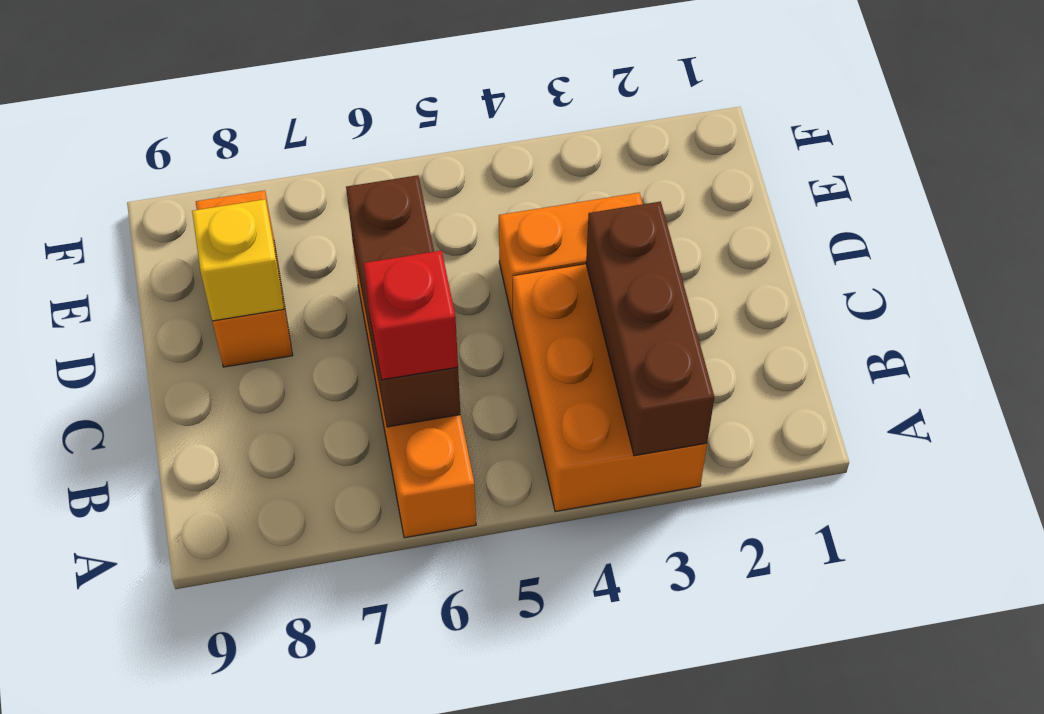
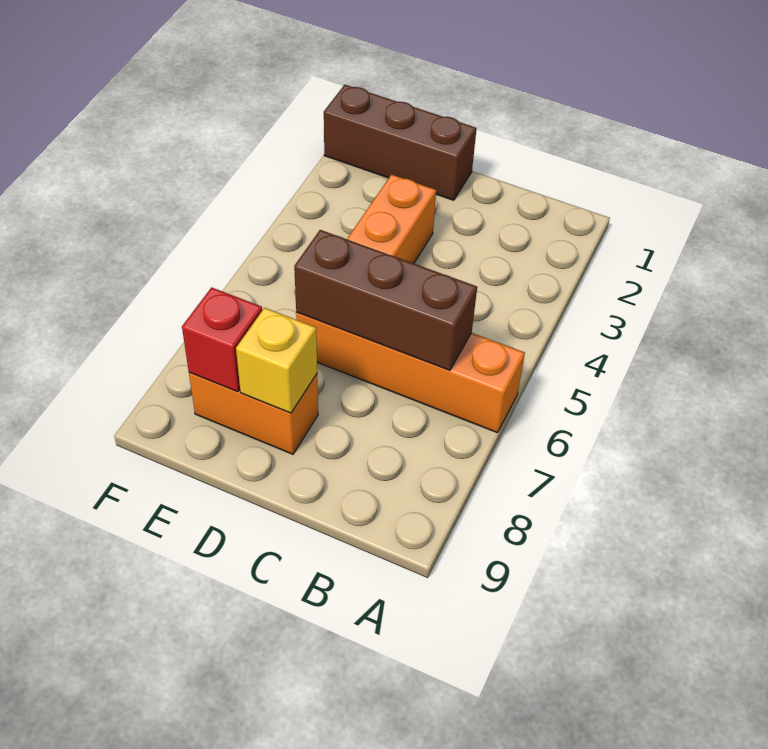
orange 2x3 brick [512,264,707,512] -> none
brown 1x3 brick [586,201,714,456] -> brown 1x3 brick moved to [324,85,477,200]
red 1x1 brick [364,251,458,380] -> red 1x1 brick moved to [182,287,262,392]

